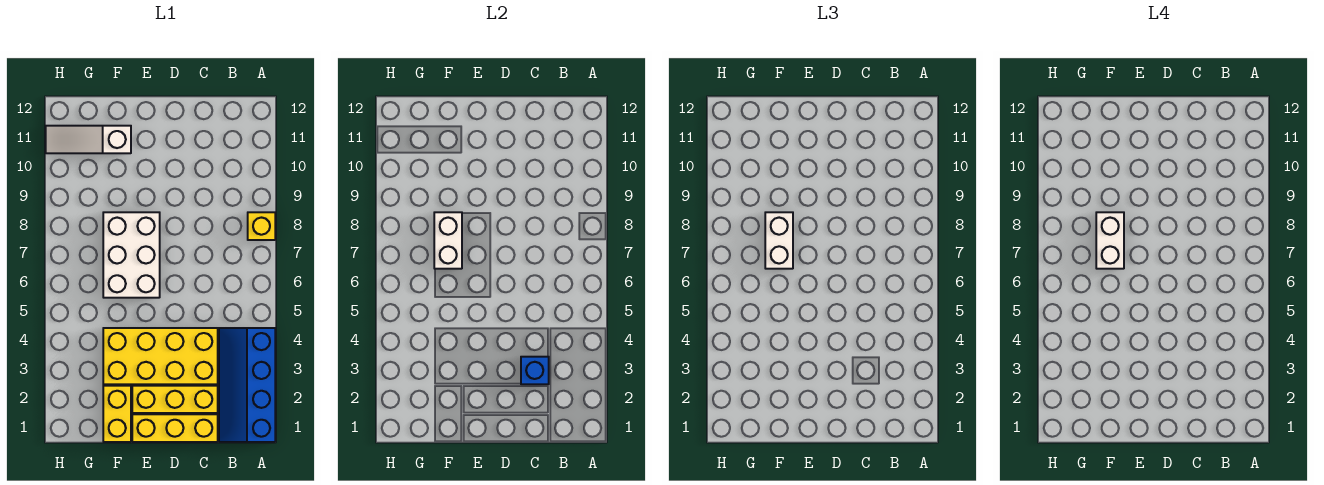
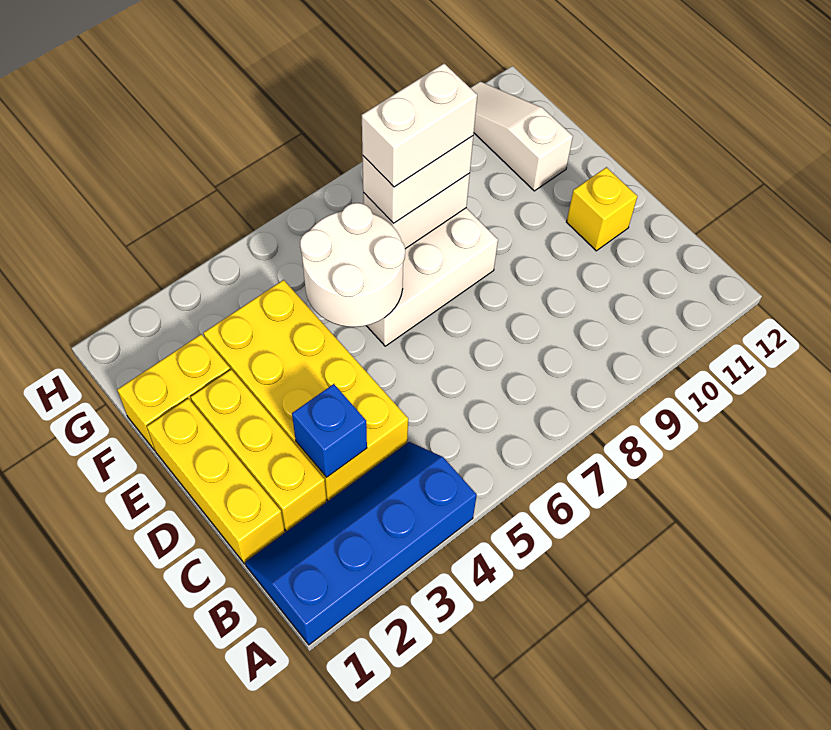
yellow 1x1 brick [248,212,275,240] -> yellow 1x1 brick moved to [567,167,637,251]
none -> white 2x2 round brick [300,203,405,327]

